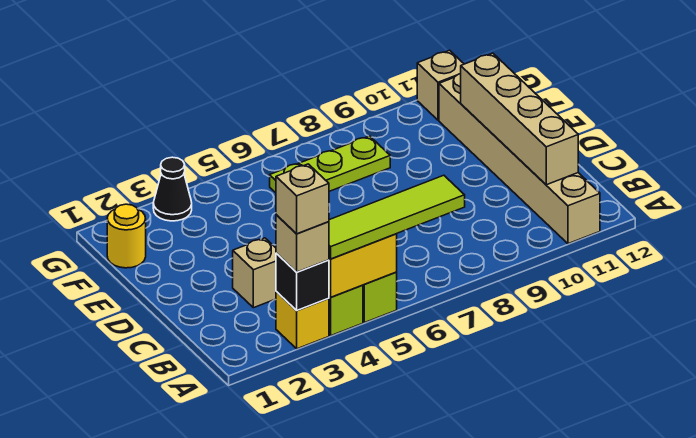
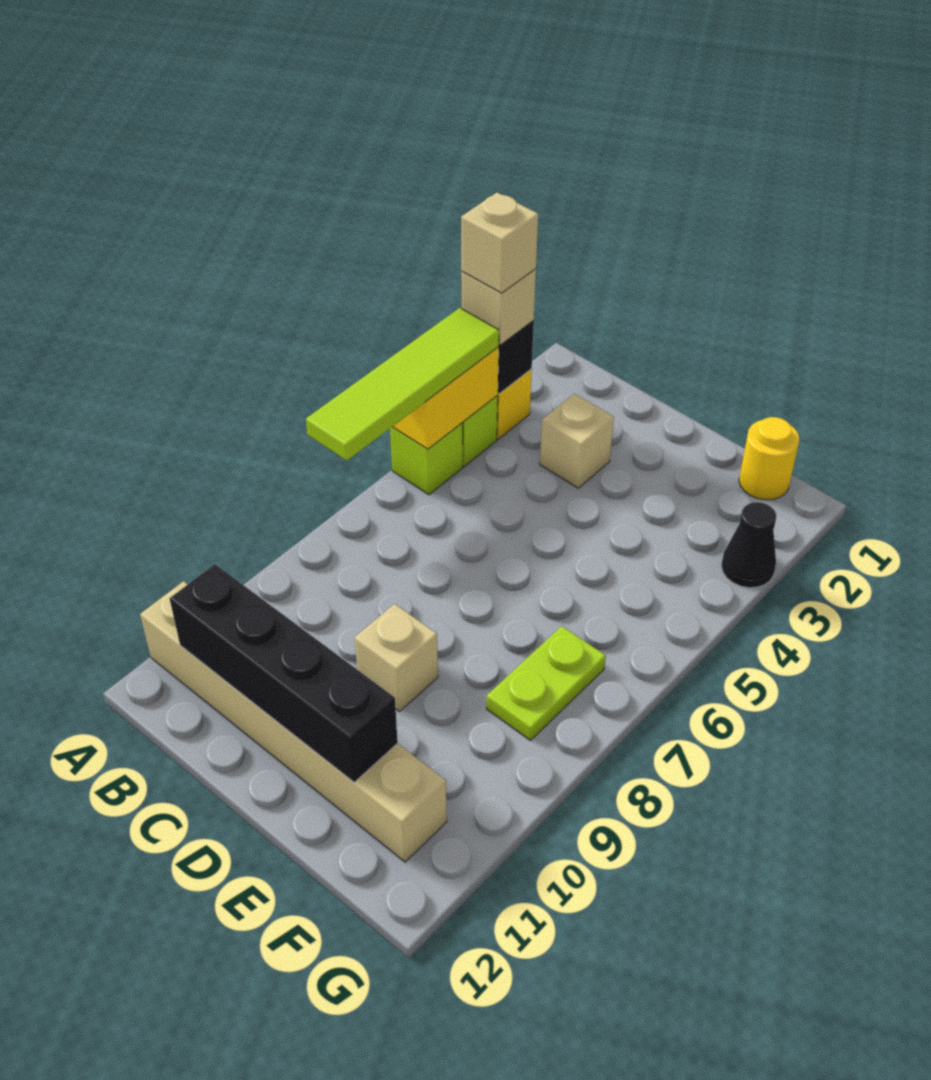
tan 1x4 brick [461,53,578,185] -> black 1x4 brick [170,564,398,782]
lime 1x3 plate [270,136,390,193] -> lime 1x2 plate [487,626,606,740]
tan 1x1 brick [417,50,464,120] -> tan 1x1 brick moved to [355,604,438,711]

